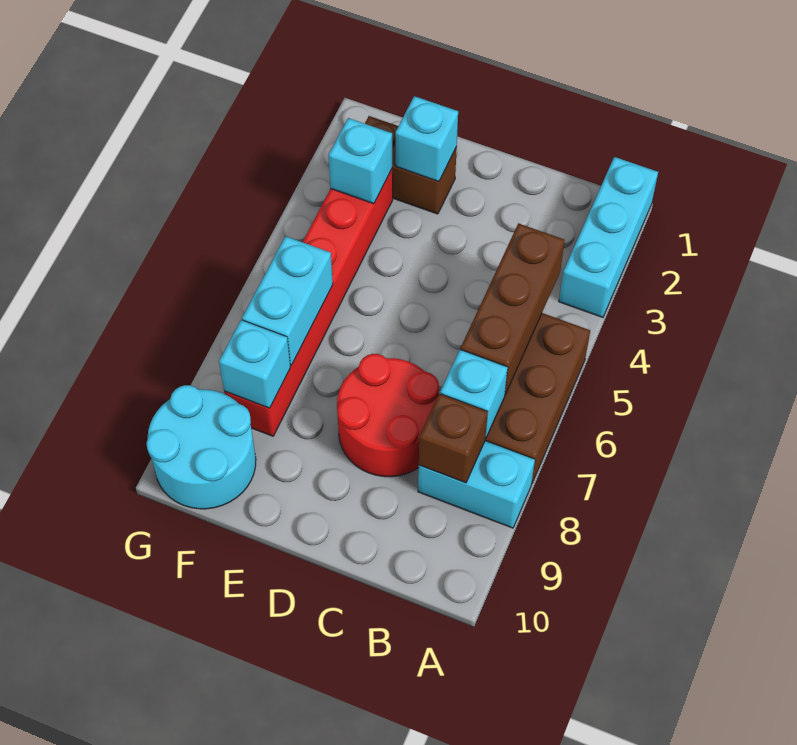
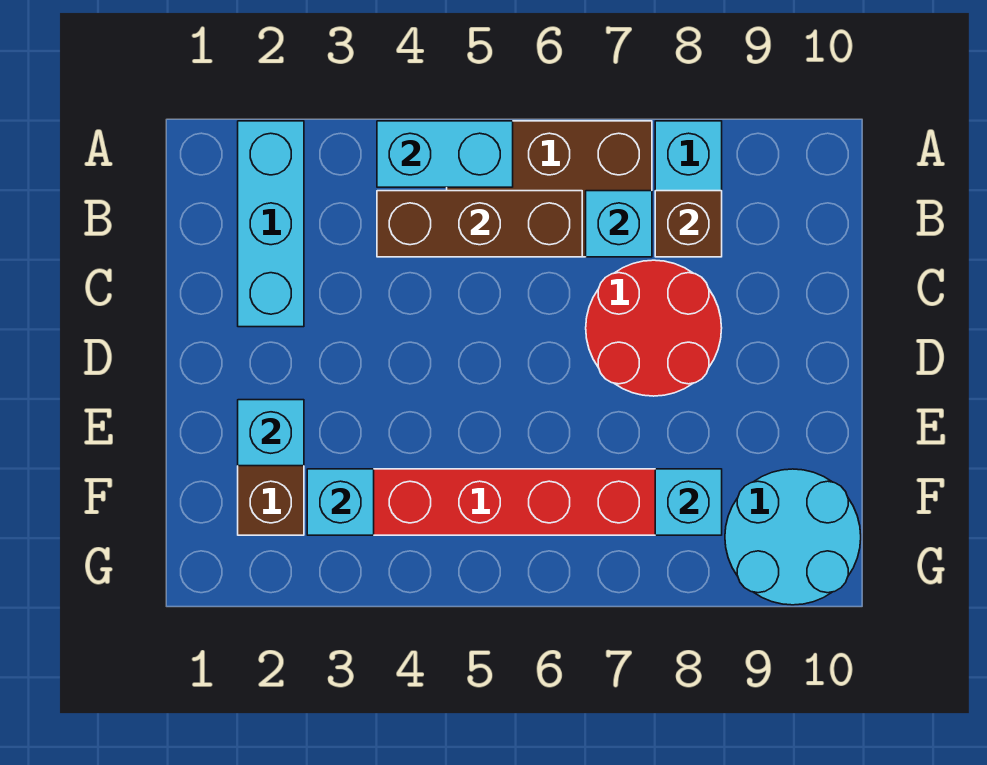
cyan 1x3 brick [559,157,658,317] -> cyan 1x3 brick turned to [238,121,304,327]
cyan 1x2 brick [242,236,333,365] -> cyan 1x2 brick moved to [377,121,513,187]

